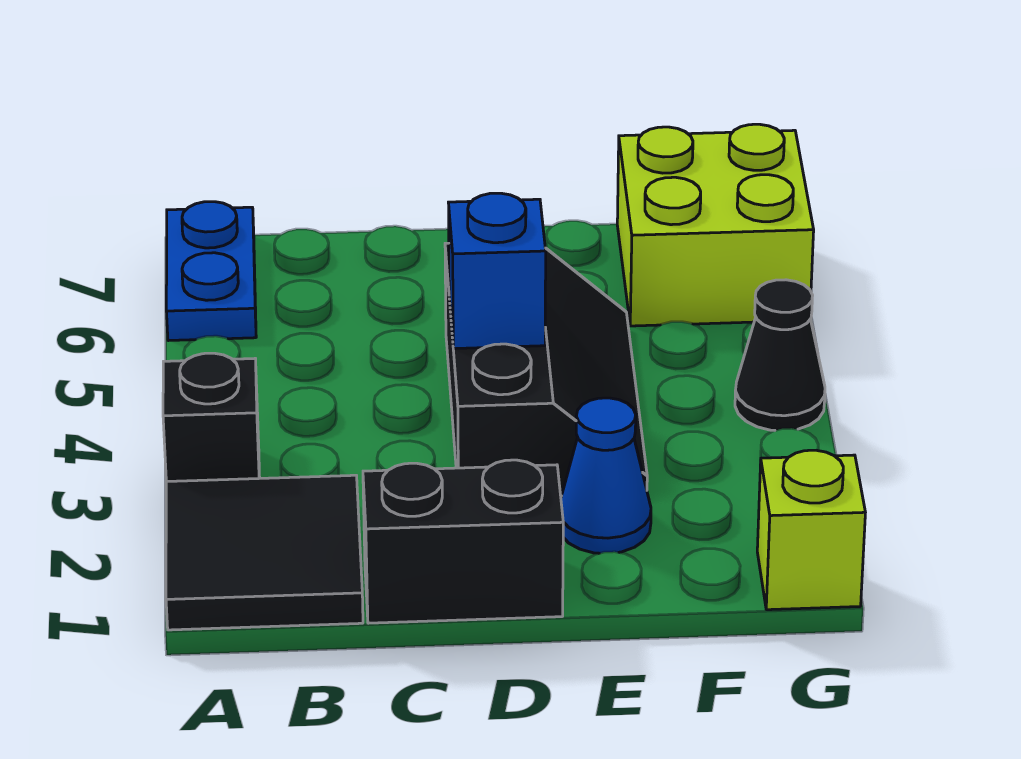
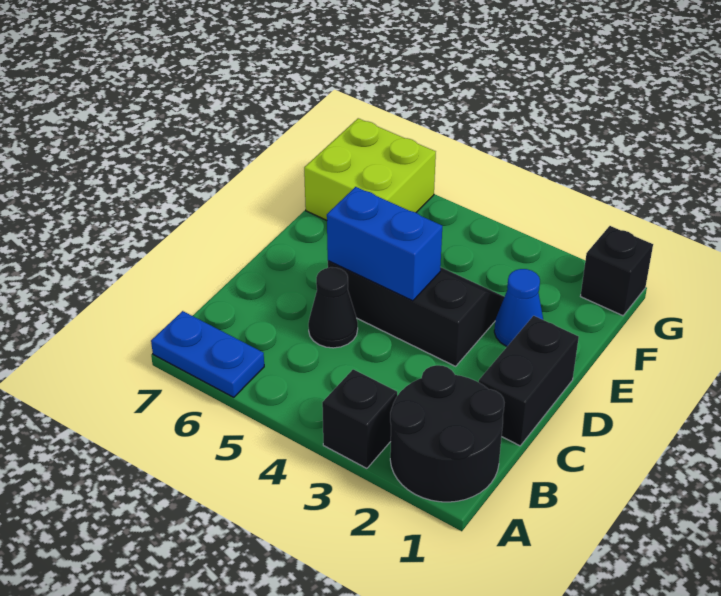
black 2x2 tile [166,475,363,630] -> black 2x2 round brick [390,365,504,502]
blue 1x1 brick [448,193,546,349] -> blue 1x2 brick [327,187,442,301]
lime 1x1 brick [757,450,865,610] -> black 1x1 brick [581,226,653,316]
black 1x1 cone [735,280,825,430] -> black 1x1 cone moved to [308,267,358,348]

